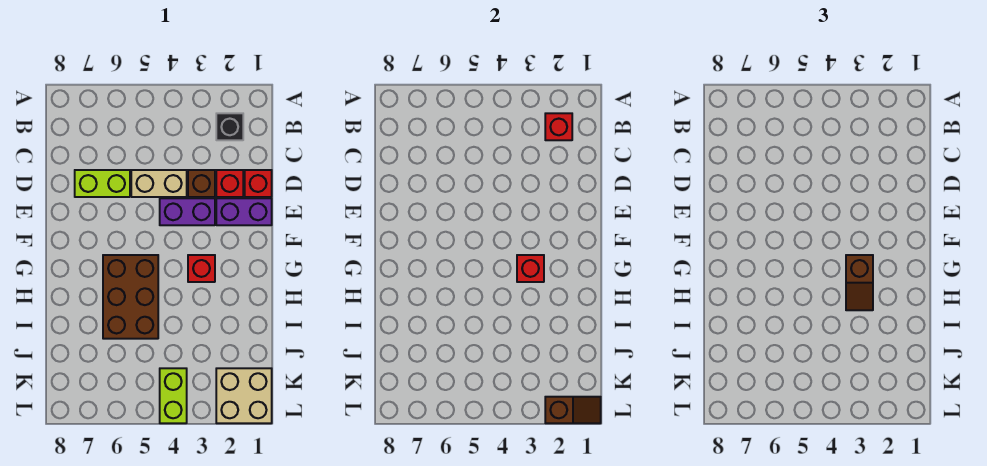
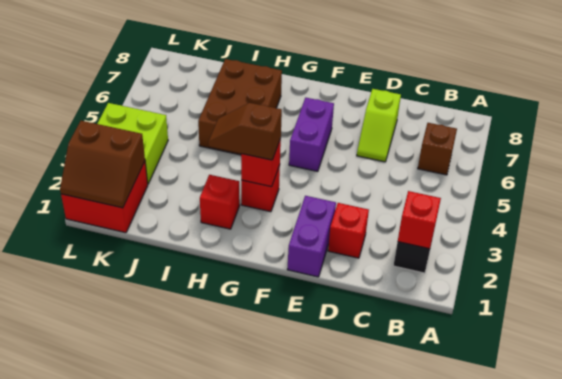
red 1x1 brick [245,170,272,197] -> red 1x1 brick moved to [200,175,240,229]
brown 1x1 brick [188,170,215,197] -> brown 1x1 brick moved to [418,123,457,175]
tan 1x2 brick [131,170,187,197] -> none
lime 1x2 brick [75,170,130,197] -> lime 1x2 slope [357,89,401,162]
purple 1x2 brick [160,198,215,225] -> purple 1x2 brick moved to [289,98,334,171]
brown 2x3 brick [103,255,158,339] -> brown 2x3 brick turned to [198,59,282,155]
tan 2x2 brick [216,368,272,423] -> red 2x2 brick [61,161,148,233]
lime 1x2 brick [160,368,187,423] -> lime 2x2 brick [97,103,168,184]
brown 1x2 slope [545,397,601,423] -> brown 2x2 slope [60,121,145,208]

